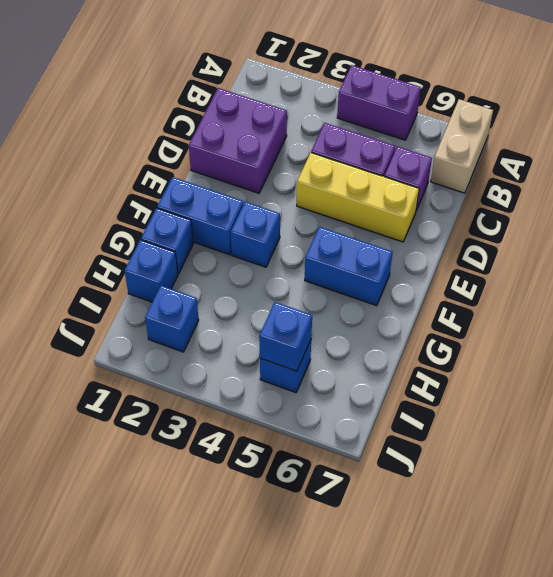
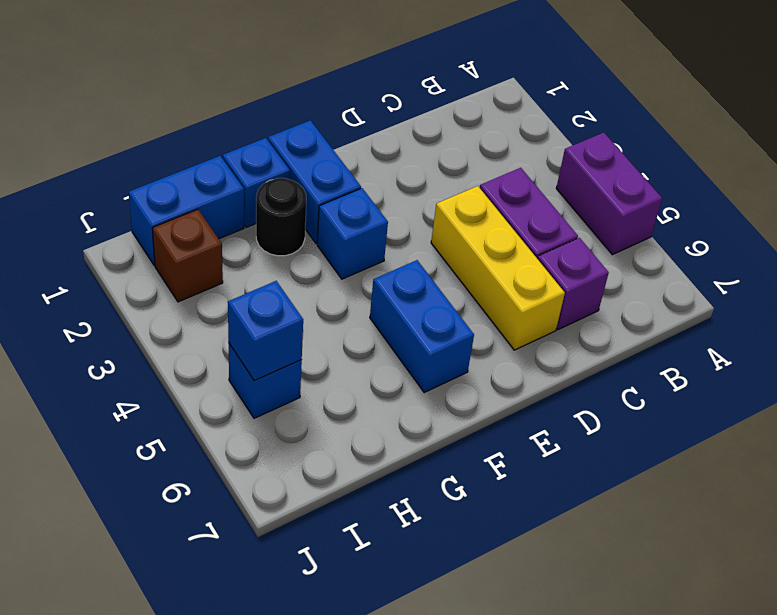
tan 1x2 brick [431,99,493,193] -> none
purple 2x2 brick [189,88,287,193] -> none
none -> black 1x1 round brick [256,178,306,256]
blue 1x1 brick [125,240,178,302] -> blue 1x2 brick [129,156,244,265]
blue 1x1 brick [145,286,199,352] -> brown 1x1 brick [152,209,223,302]

